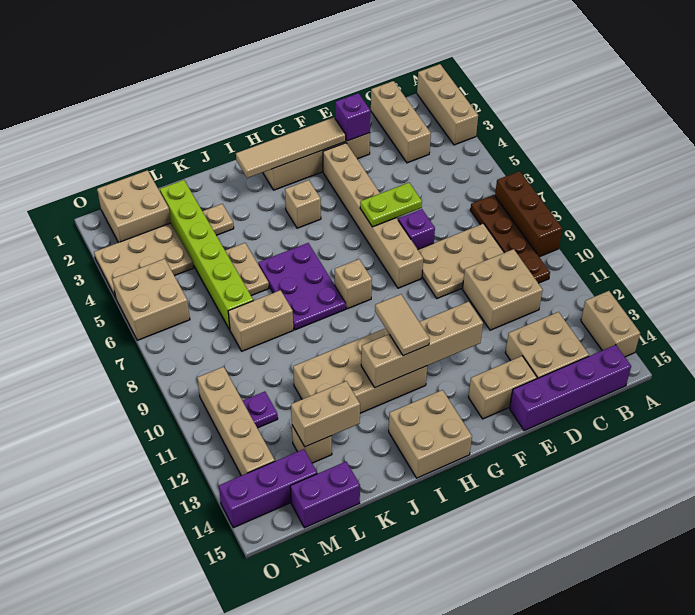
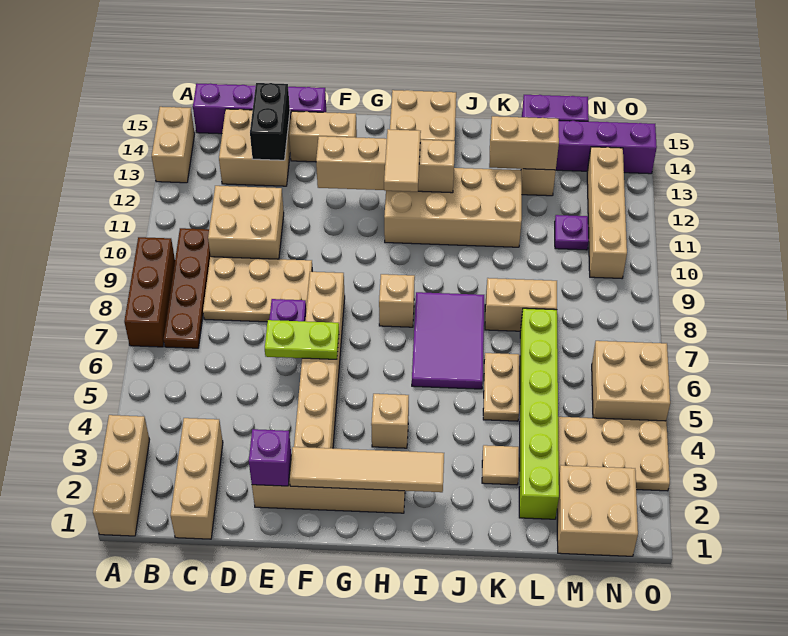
none -> black 1x2 brick [250,83,290,160]
purple 2x3 plate [258,243,346,330] -> purple 2x3 tile [412,292,484,389]
tan 1x1 plate [203,204,234,235] -> tan 1x1 tile [482,445,519,485]

